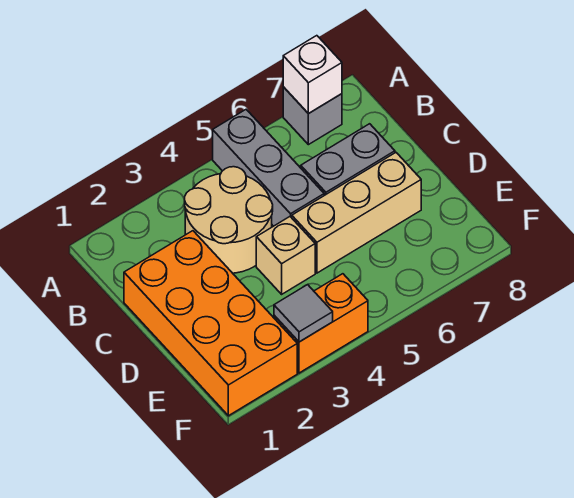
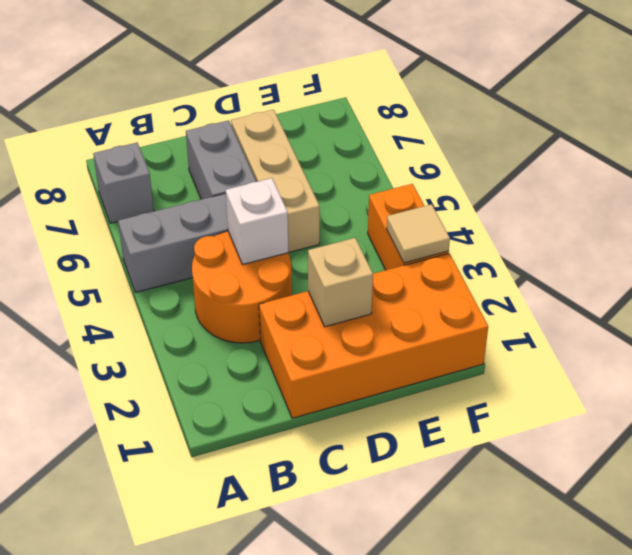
white 1x1 brick [283,36,342,114] -> white 1x1 brick moved to [226,178,288,264]
tan 2x2 round brick [185,167,273,273] -> orange 2x2 round brick [192,231,292,343]
tan 1x1 brick [256,217,315,294] -> tan 1x1 brick moved to [308,238,373,327]
grey 1x1 tile [274,285,333,342] -> tan 1x1 tile [387,204,450,263]

